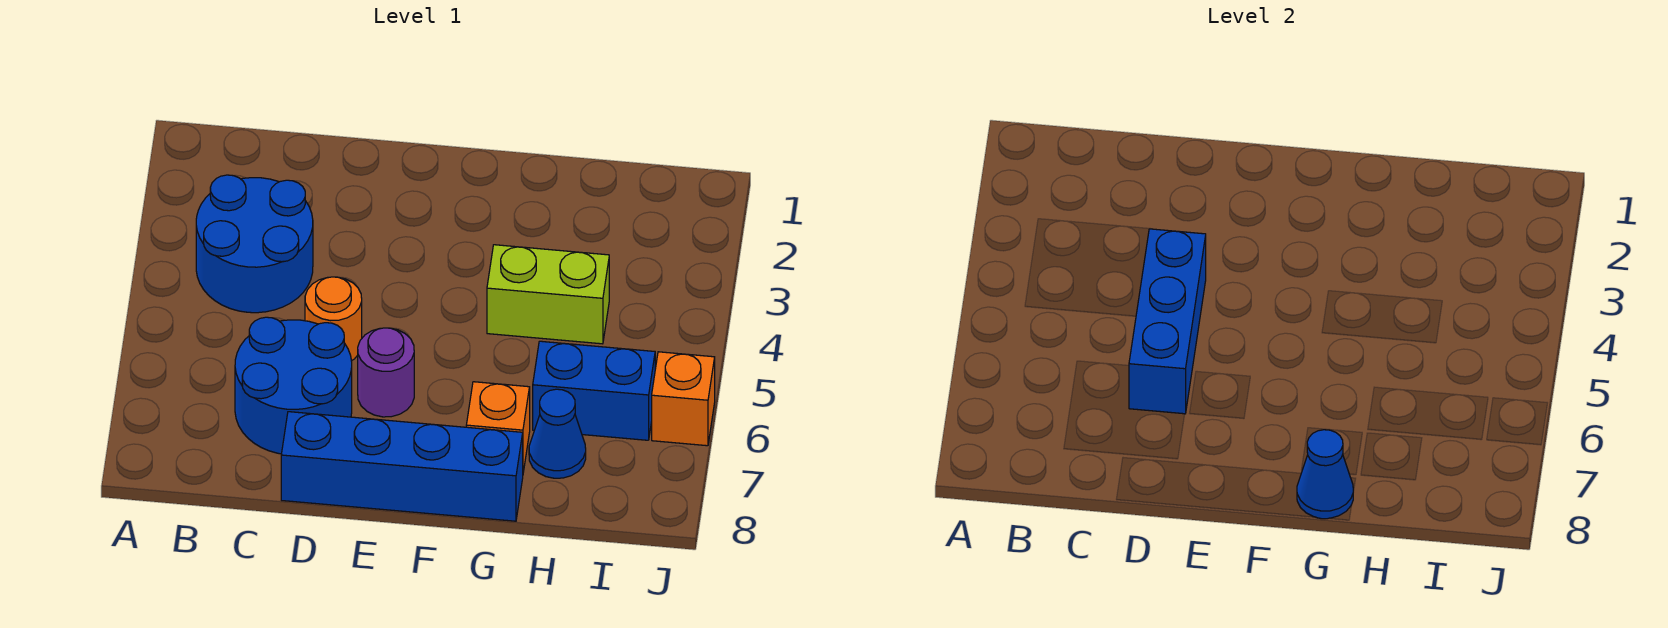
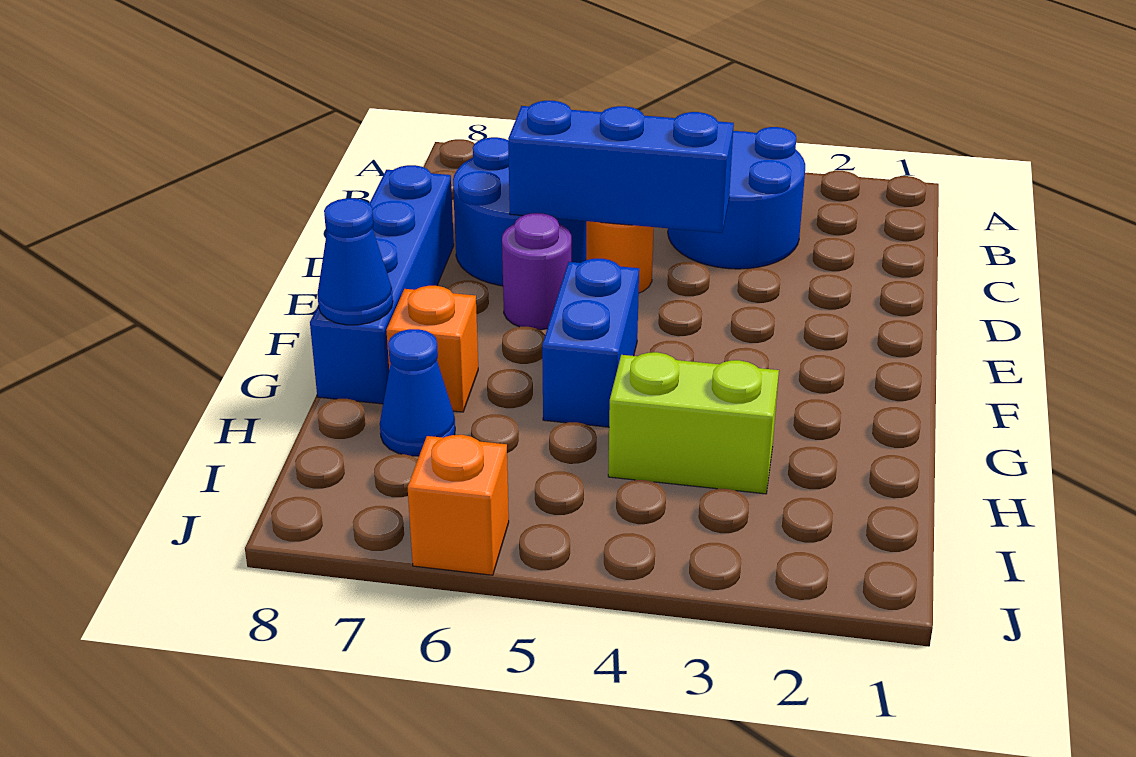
lime 1x2 brick [487,245,609,344] -> lime 1x2 brick turned to [608,352,779,494]
blue 1x2 brick [533,341,655,440] -> blue 1x2 brick moved to [542,259,639,427]

